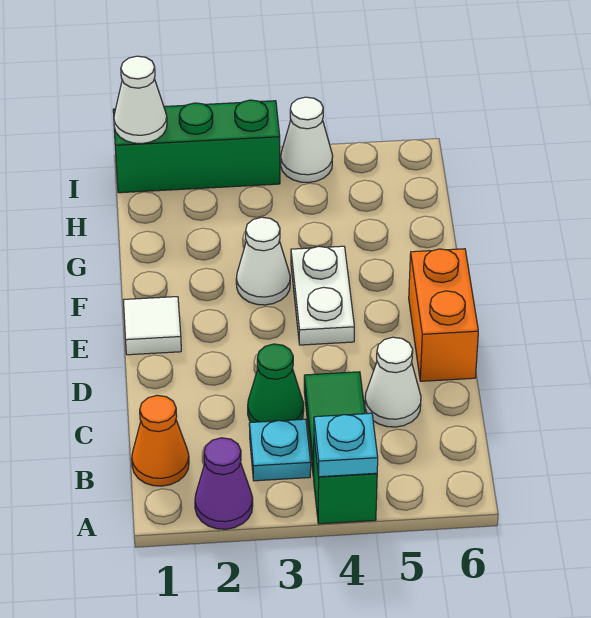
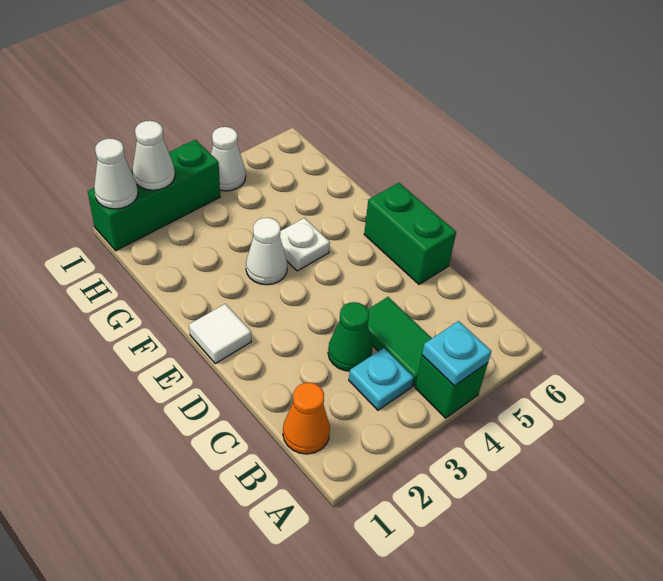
purple 1x1 cone [195,438,253,529] -> none
white 1x1 cone [365,337,421,427] -> white 1x1 cone moved to [132,121,175,190]
orange 1x2 brick [409,249,478,381] -> green 1x2 brick [364,183,456,284]
white 1x2 plate [291,246,354,345] -> white 1x1 plate [280,218,330,271]

